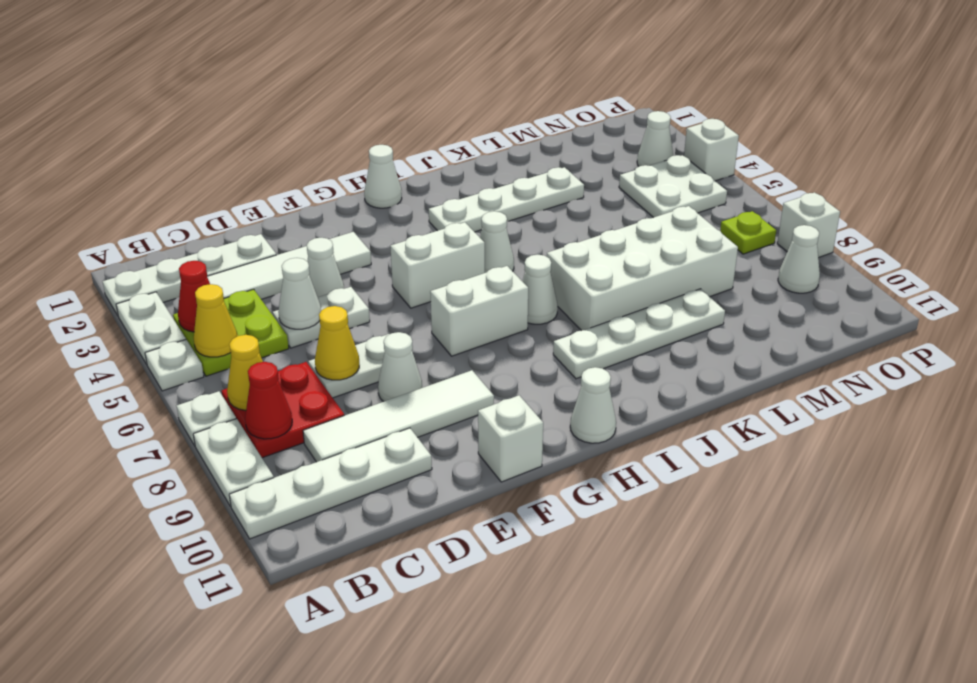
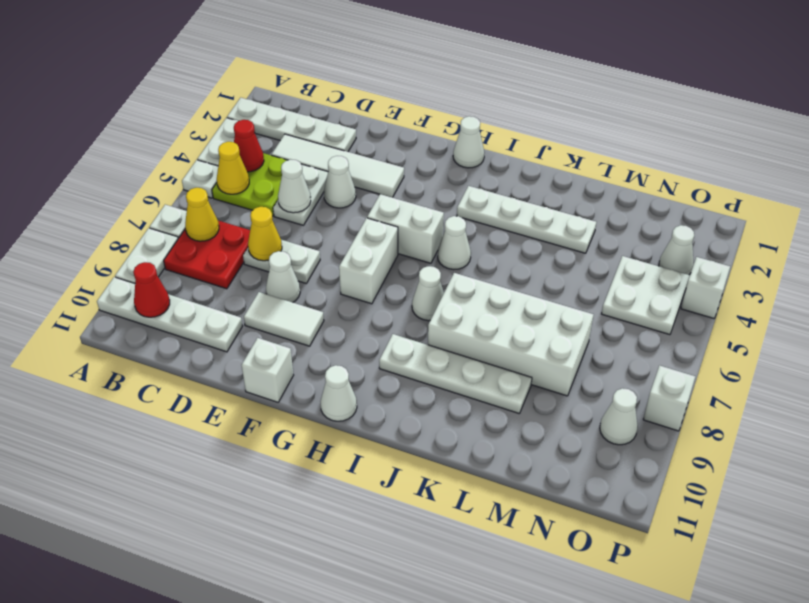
red 1x1 cone [245,362,292,439] -> red 1x1 cone moved to [133,262,170,317]
white 1x4 tile [303,370,494,462] -> white 1x2 tile [244,292,324,346]
white 1x2 plate [273,287,370,348] -> white 1x2 plate turned to [273,164,328,225]
white 1x2 brick [430,266,528,356] -> white 1x2 brick turned to [339,218,398,304]
lime 1x1 plate [720,211,776,254] -> none

